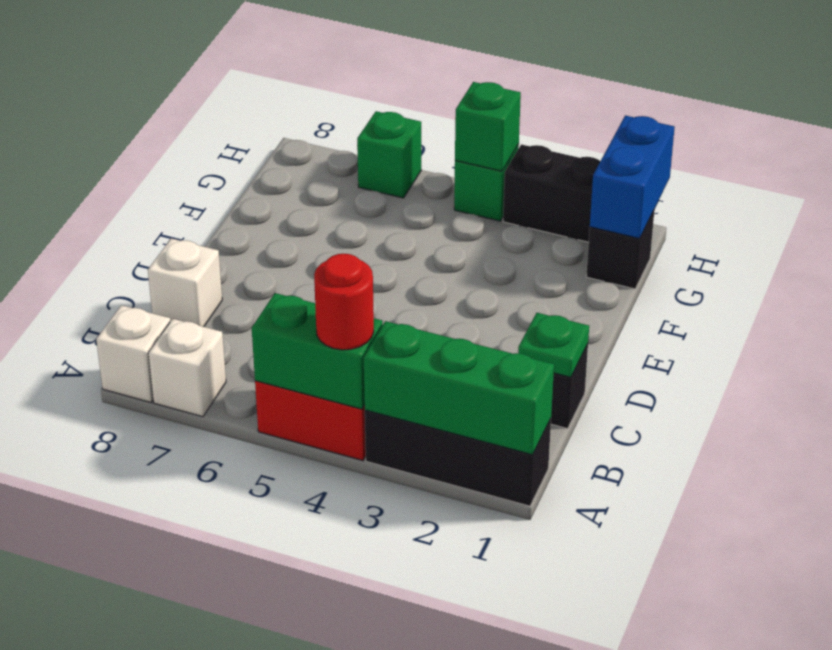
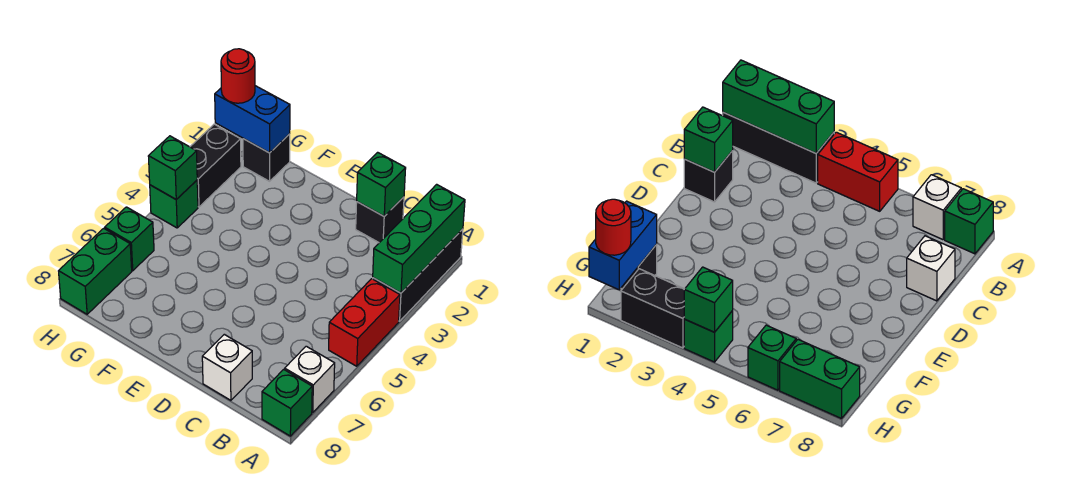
green 1x2 brick [252,293,383,409] -> green 1x2 brick moved to [59,228,132,314]
red 1x1 round brick [314,254,374,350] -> red 1x1 round brick moved to [221,49,255,103]
white 1x1 brick [96,305,171,402] -> green 1x1 brick [262,369,312,436]
green 1x1 plate [518,313,589,377] -> green 1x1 brick [357,152,406,216]

